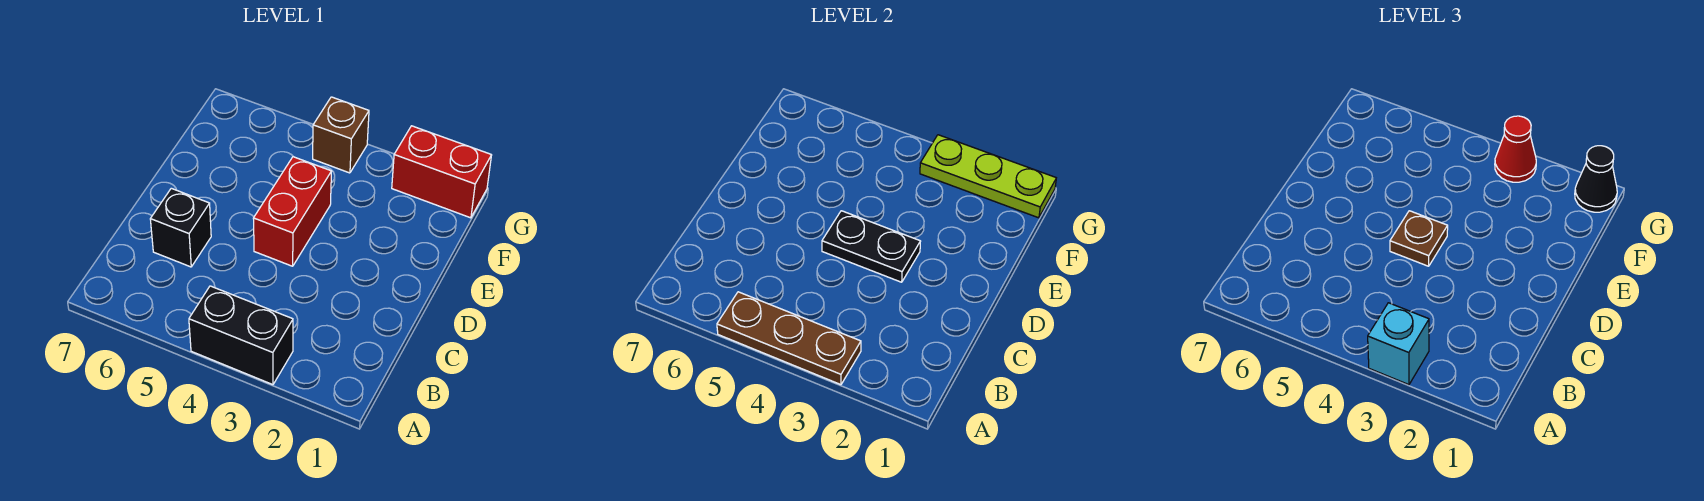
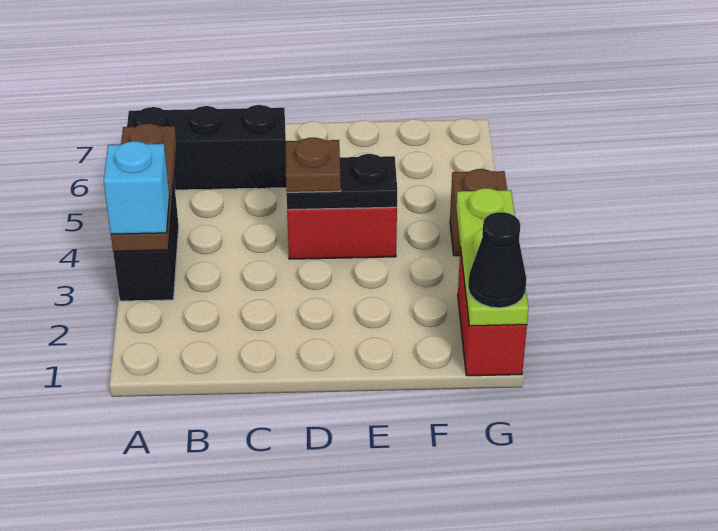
black 1x1 brick [150,188,211,267] -> black 1x3 brick [127,105,286,190]
black 1x2 plate [822,211,921,282] -> black 1x2 plate turned to [286,154,397,210]
red 1x1 cone [1495,116,1536,182] -> none

